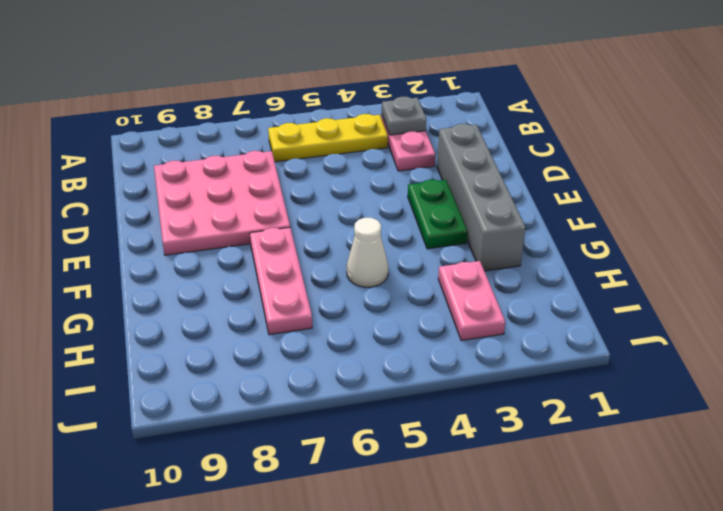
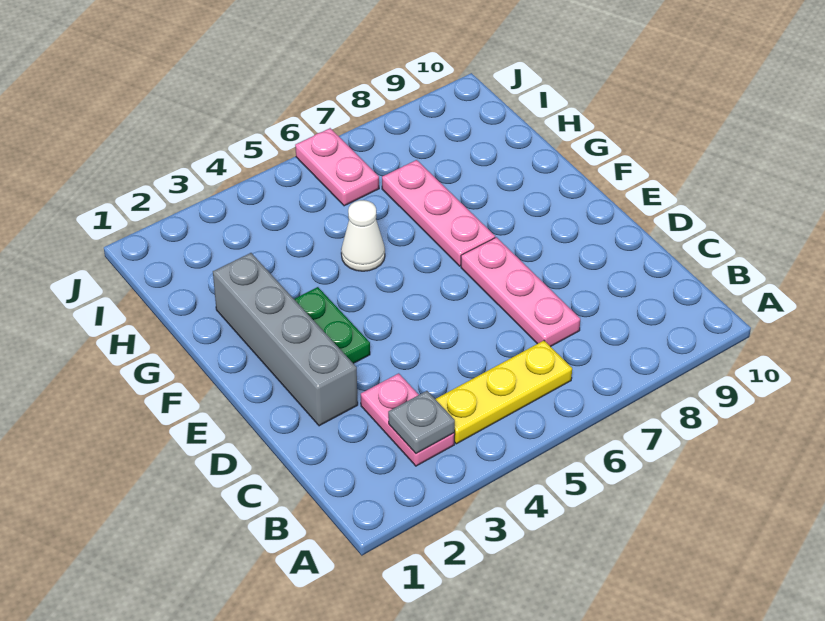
pink 3x3 plate [154,151,290,255] -> pink 1x3 plate [461,237,580,347]
pink 1x2 plate [438,261,505,341] -> pink 1x2 plate moved to [295,128,379,206]

